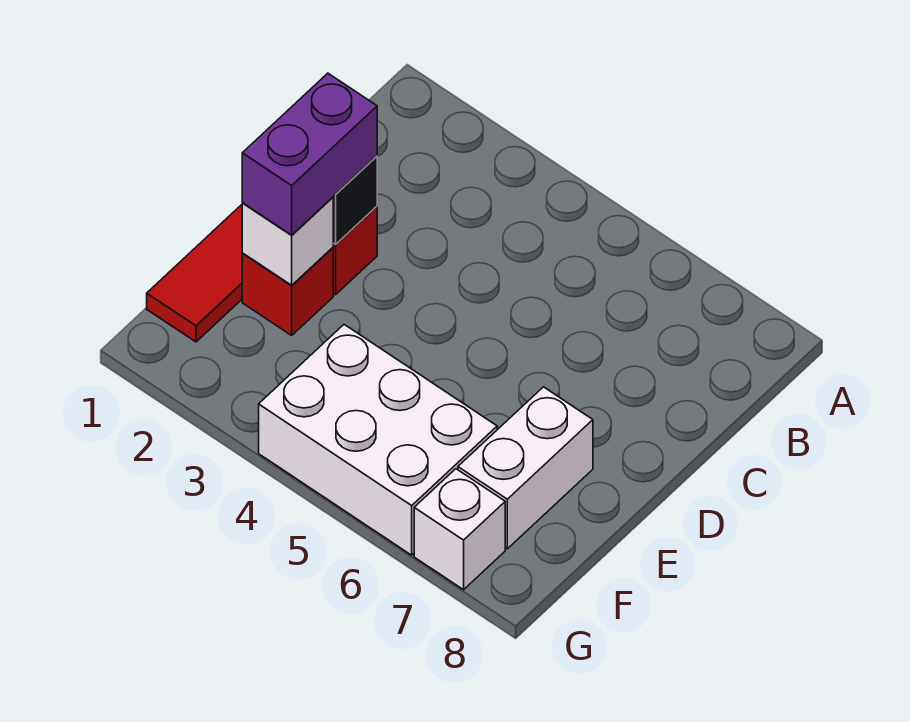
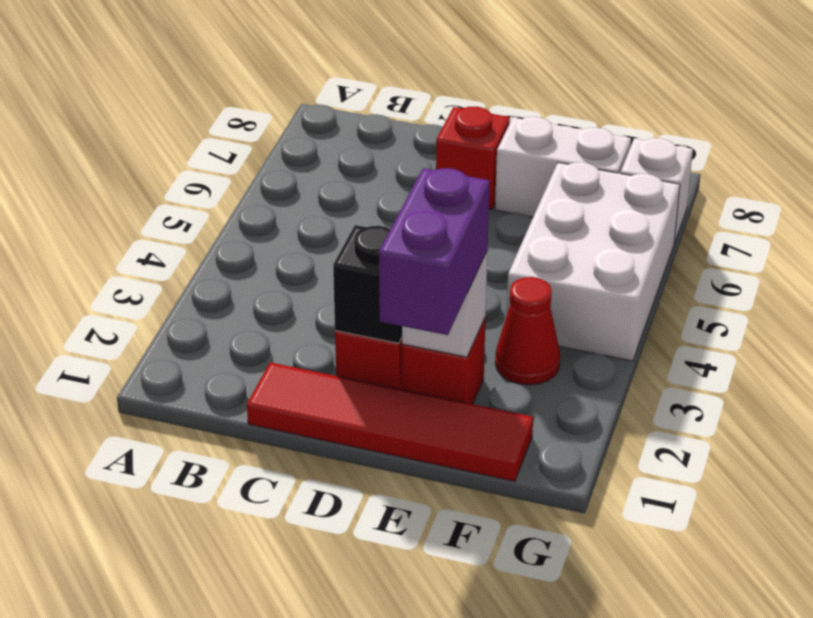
purple 1x2 brick [242,73,377,235] -> purple 1x2 brick turned to [379,168,490,335]
none -> red 1x1 brick [436,107,510,210]
none -> red 1x1 cone [495,277,560,385]

